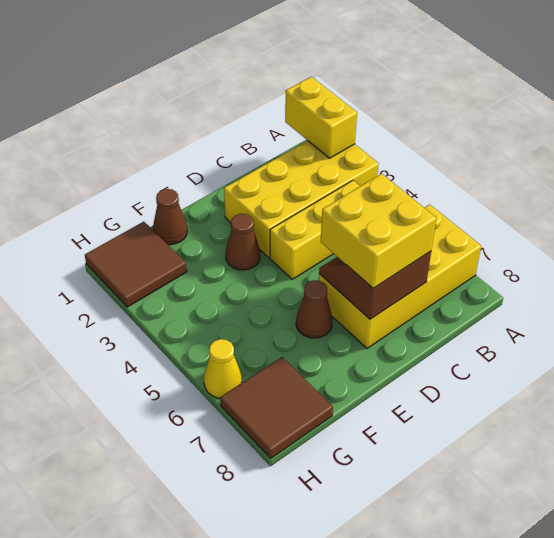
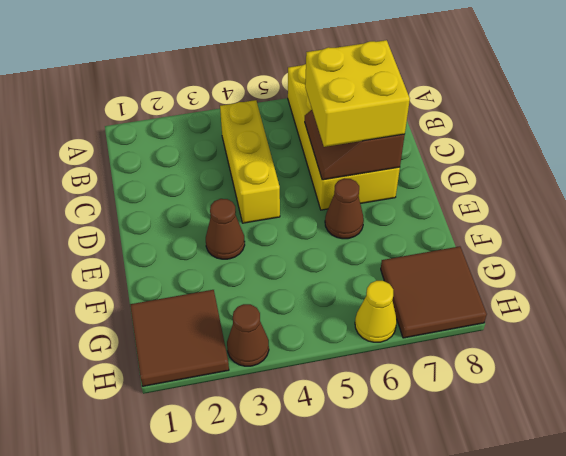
yellow 1x2 brick [285,77,357,158] -> none
yellow 2x4 brick [224,141,379,258] -> none
brown 1x1 cone [153,189,187,245] -> brown 1x1 cone moved to [227,304,269,366]

